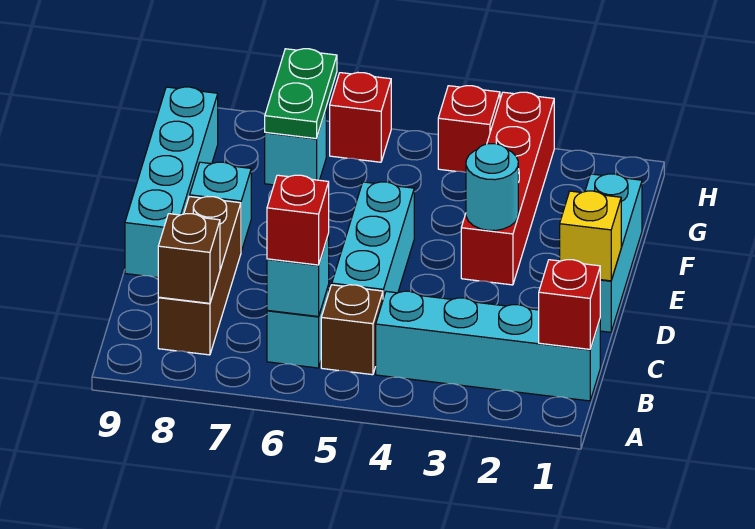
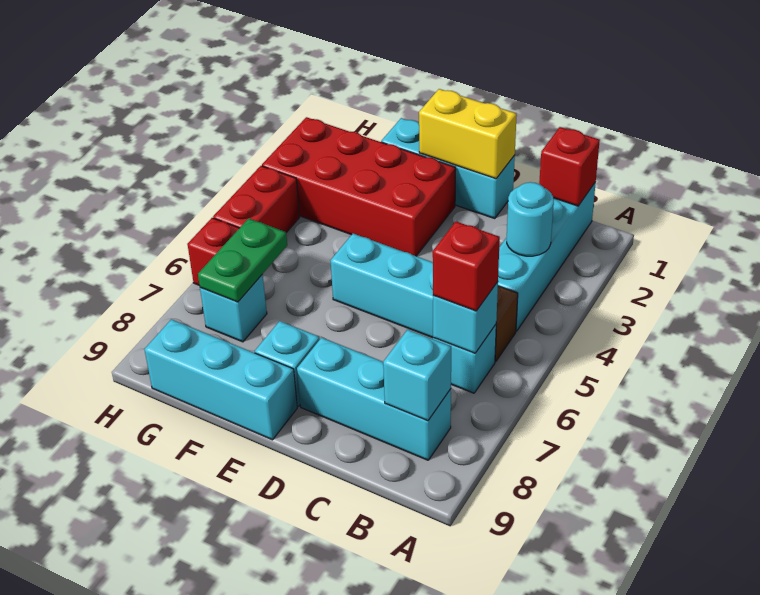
brown 1x3 brick [158,196,241,355] -> cyan 1x3 brick [297,338,451,460]
brown 1x1 brick [158,214,220,303] -> cyan 1x1 brick [383,330,451,421]
yellow 1x1 brick [560,191,621,281] -> yellow 1x2 brick [419,89,517,179]
cyan 1x4 brick [125,87,218,277] -> cyan 1x3 brick [144,319,297,440]
red 1x4 brick [461,92,554,285] -> red 2x4 brick [262,117,456,256]
cyan 1x1 round brick [466,144,518,231] -> cyan 1x1 round brick moved to [507,182,554,256]
green 1x2 plate [265,49,337,139] -> green 1x2 plate turned to [198,218,287,302]
red 1x1 brick [438,86,500,172] -> red 1x2 brick [213,166,300,232]

